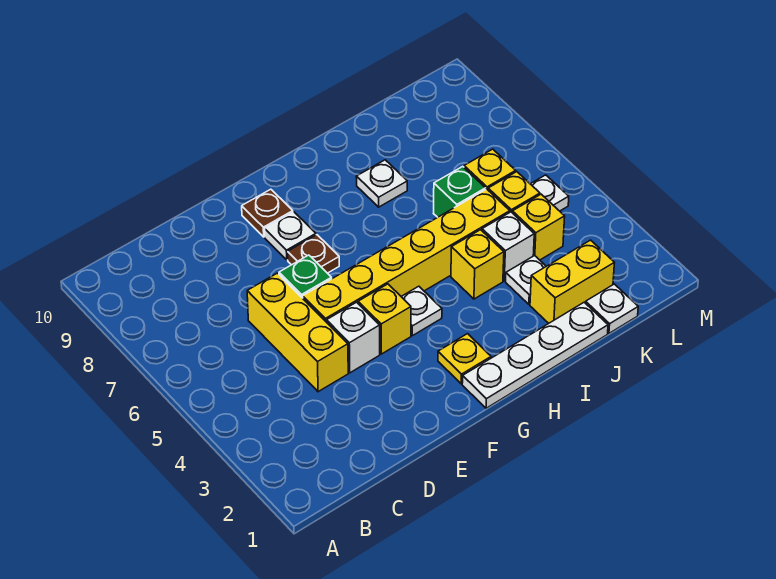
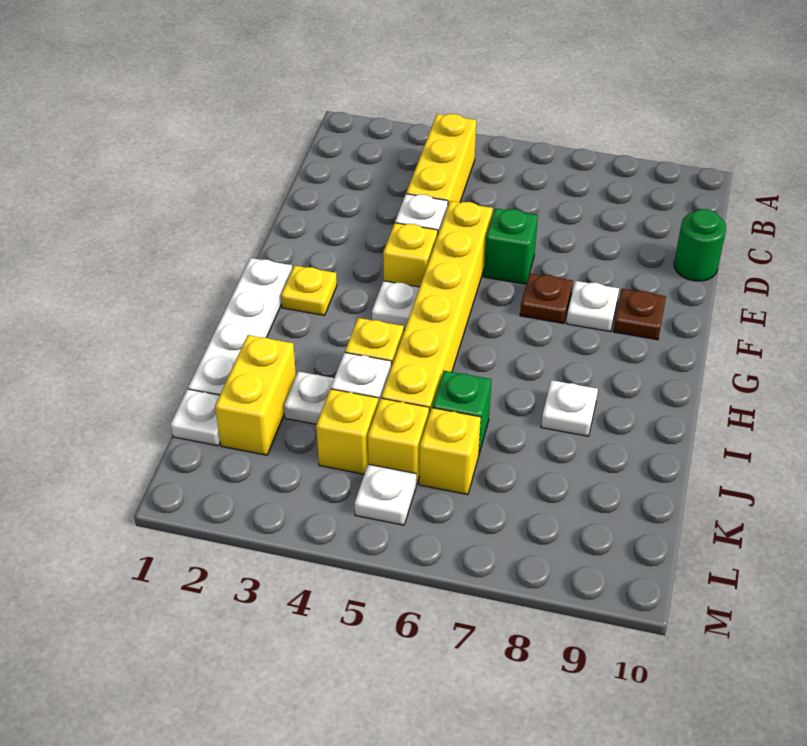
yellow 1x3 brick [247,273,348,392] -> yellow 1x3 brick turned to [406,114,476,205]
none -> green 1x1 round brick [674,209,726,281]

